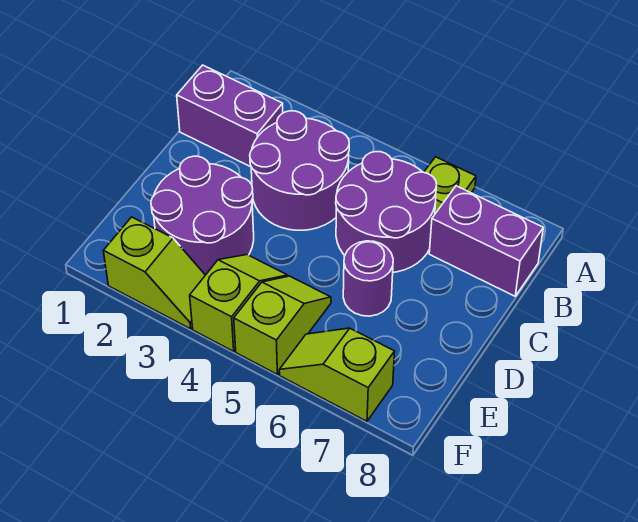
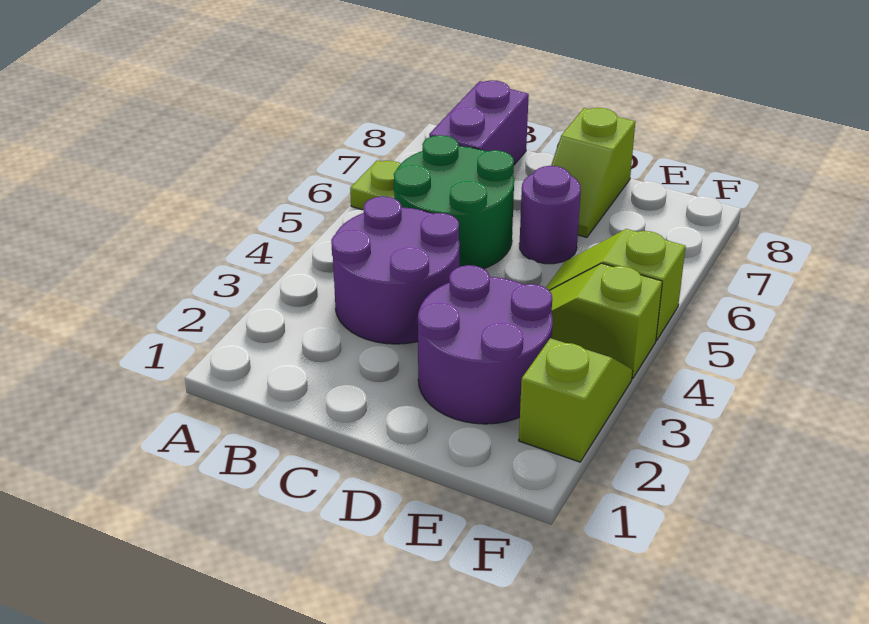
purple 1x2 brick [177,65,283,167] -> none
purple 2x2 round brick [336,152,437,272] -> green 2x2 round brick [394,135,514,269]
lime 1x2 slope [279,328,395,421] -> lime 1x2 slope moved to [551,108,635,237]

